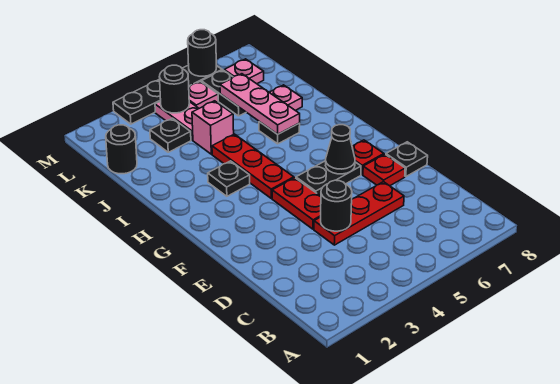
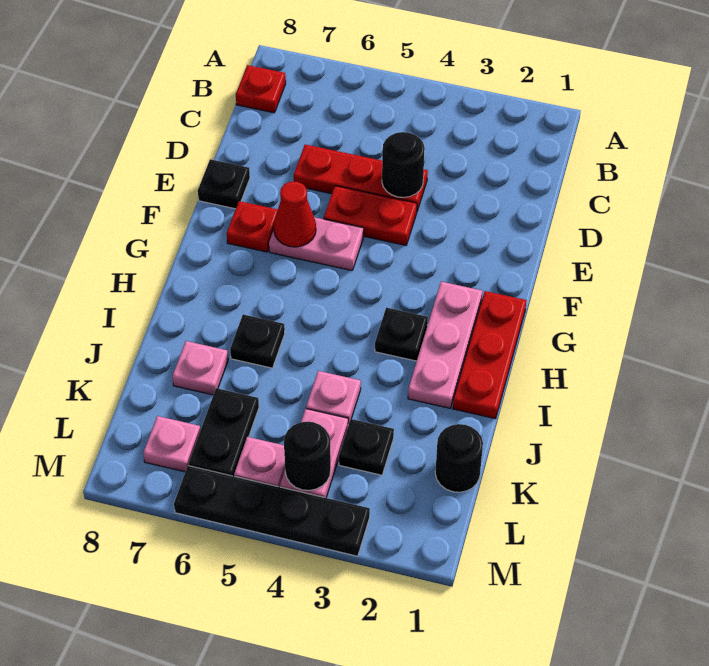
red 1x2 plate [272,178,321,229] -> red 1x2 plate turned to [324,186,417,245]
red 1x1 plate [363,154,405,186] -> red 1x1 plate moved to [236,65,286,113]
black 1x2 plate [296,161,361,196] -> pink 1x2 plate [269,217,364,270]
black 1x1 cone [326,125,355,174] -> red 1x1 cone [274,182,316,247]
red 1x3 plate [212,134,294,198] -> red 1x3 plate moved to [453,291,527,419]
pink 1x3 plate [220,74,300,134] -> pink 1x3 plate moved to [408,282,482,408]
pink 1x1 brick [192,101,234,154] -> pink 1x1 plate [306,371,361,425]
black 1x1 round brick [188,30,217,76] -> none

